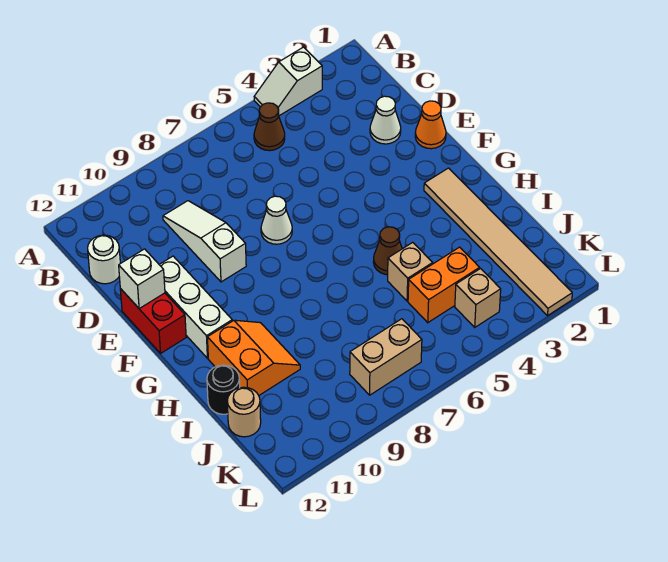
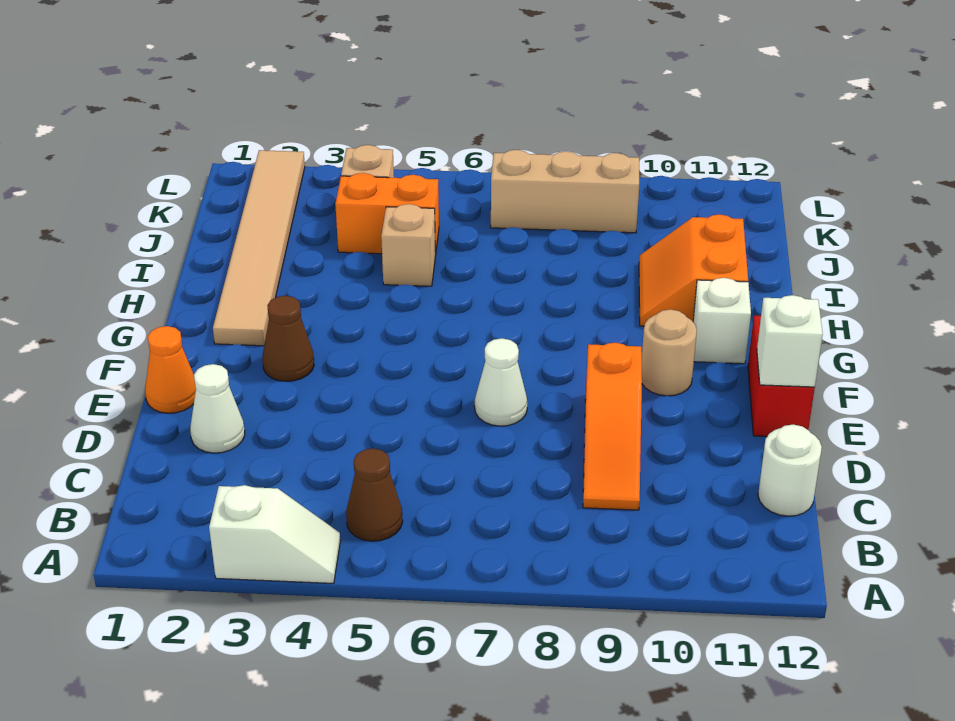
white 1x3 slope [163,201,246,282] -> orange 1x3 slope [583,343,642,510]
white 1x3 brick [159,256,232,358] -> white 1x1 brick [693,278,751,364]
brown 1x1 cone [373,227,402,275] -> brown 1x1 cone moved to [263,296,314,381]
black 1x1 round brick [207,365,240,414] -> none
tan 1x1 round brick [227,387,261,437] -> tan 1x1 round brick moved to [642,309,697,396]
tan 1x2 brick [350,319,422,395] -> tan 1x3 brick [491,150,639,233]

